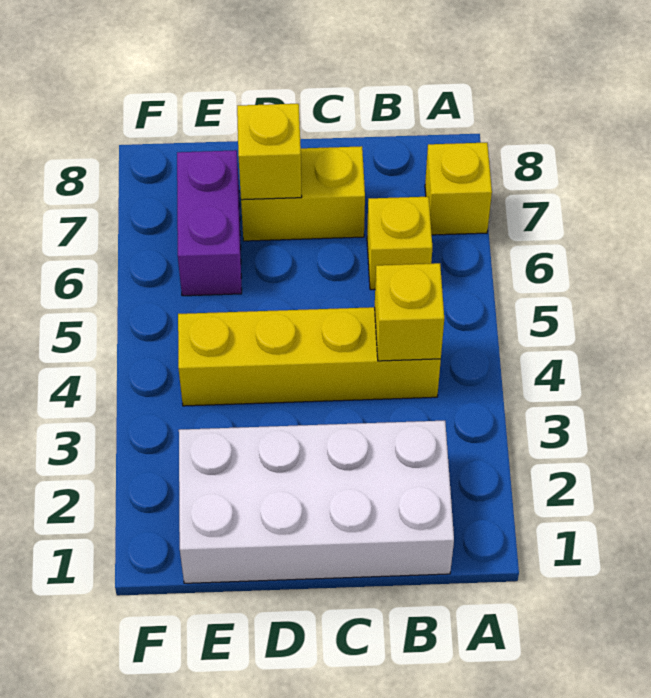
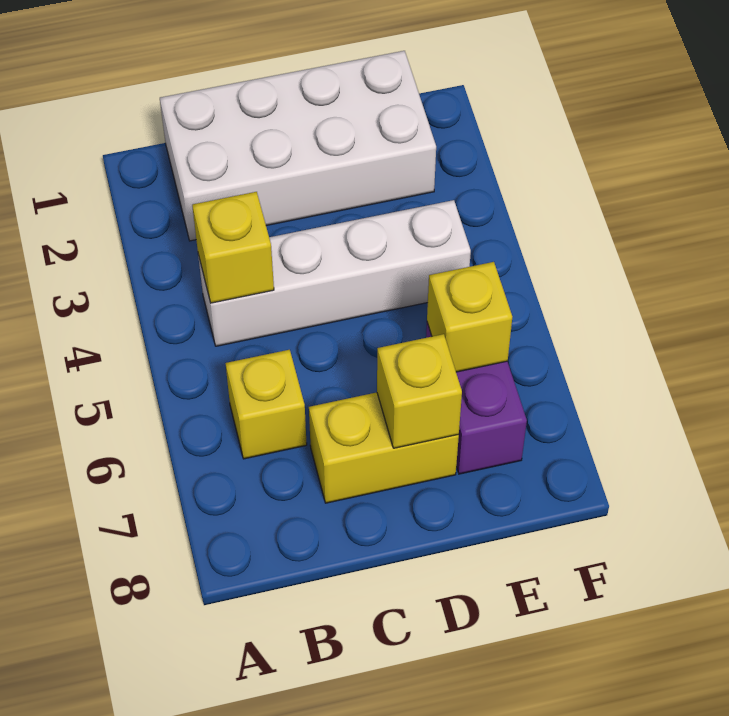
yellow 1x1 brick [425,143,492,235] -> yellow 1x1 brick moved to [427,262,512,372]
yellow 1x4 brick [178,307,441,406] -> white 1x4 brick [198,200,471,346]

